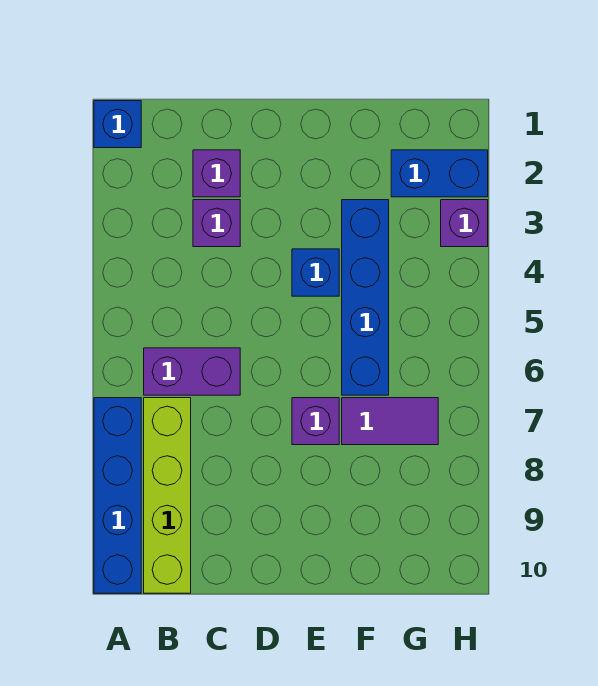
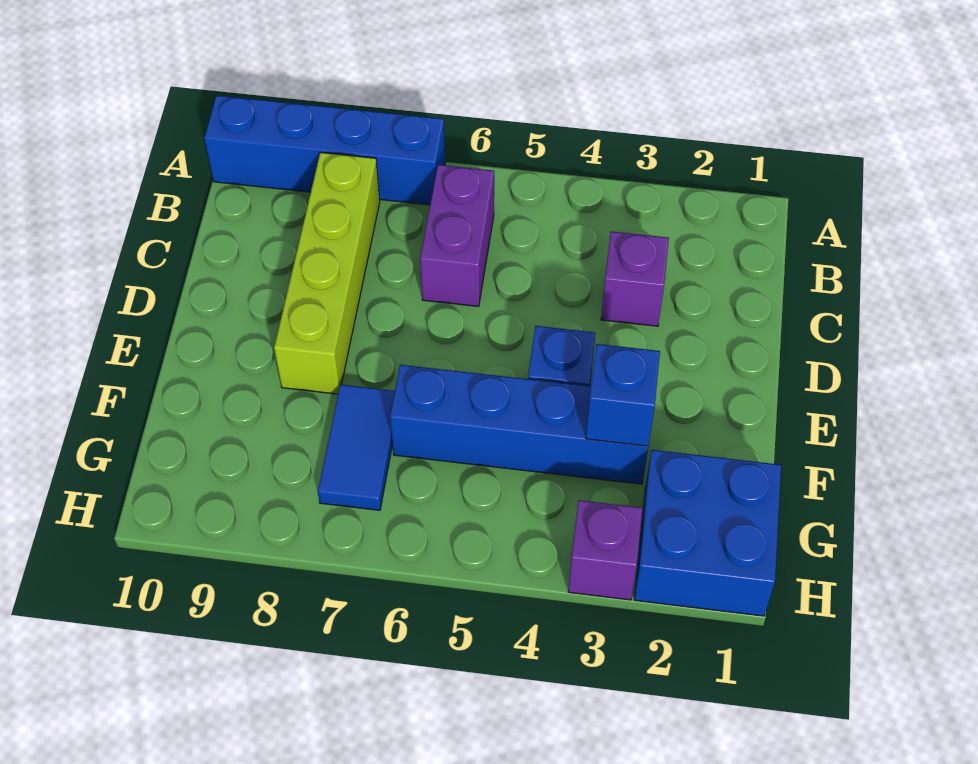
blue 1x1 brick [94,101,141,148] -> blue 1x1 brick moved to [586,344,660,446]
lime 1x4 brick [144,398,191,593] -> lime 1x4 brick turned to [274,152,380,394]
purple 1x1 brick [193,150,240,197] -> none
purple 1x1 brick [292,398,339,445] -> none
purple 1x2 tile [342,398,438,445] -> blue 1x2 tile [318,385,395,510]
blue 1x2 brick [391,150,488,197] -> blue 2x2 brick [634,450,781,616]

